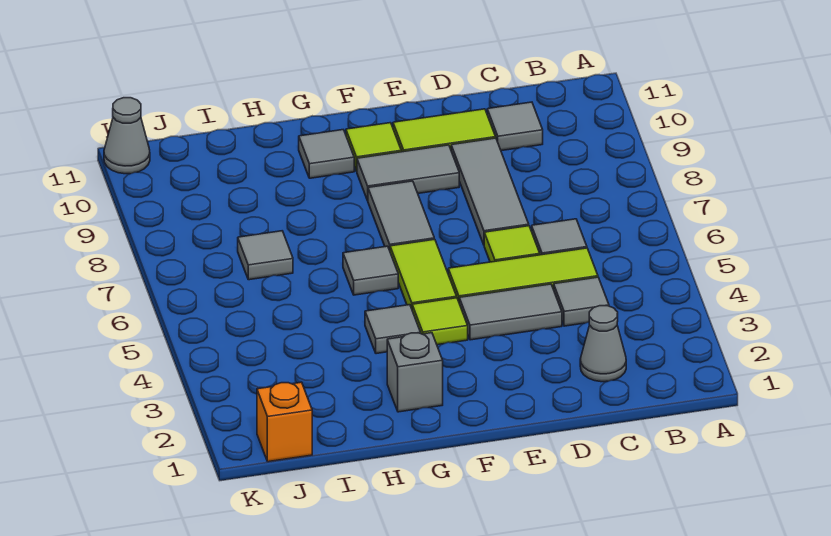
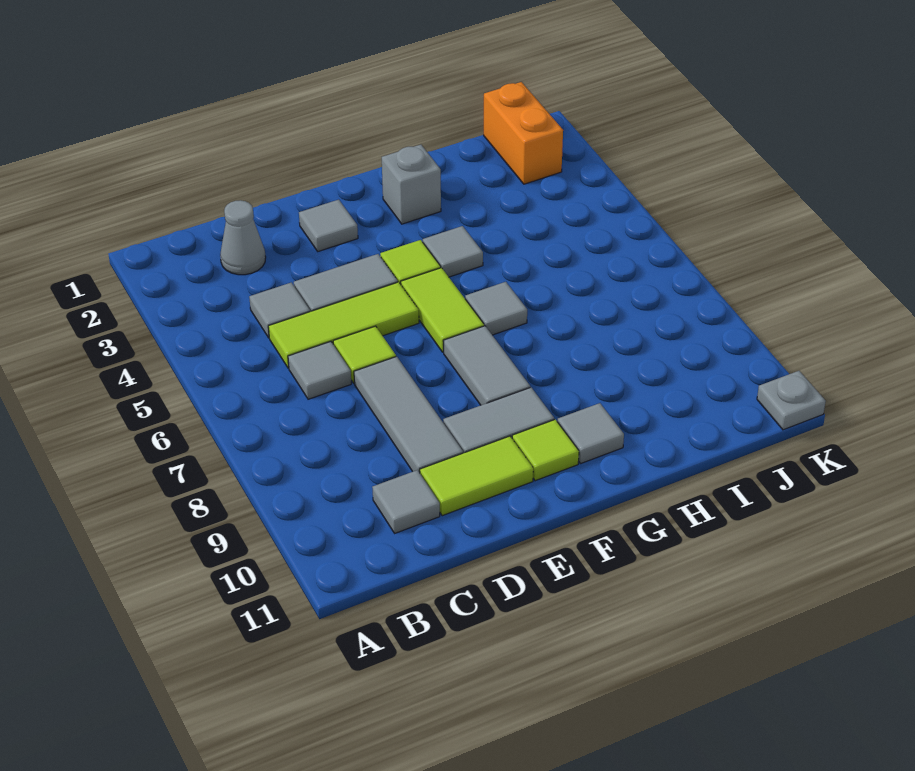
grey 1x1 tile [238,231,293,280] -> grey 1x1 tile moved to [299,200,358,252]
orange 1x1 brick [257,382,312,462] -> orange 1x2 brick [484,82,563,184]
grey 1x1 cone [104,98,150,174] -> grey 1x1 plate [757,371,826,430]

